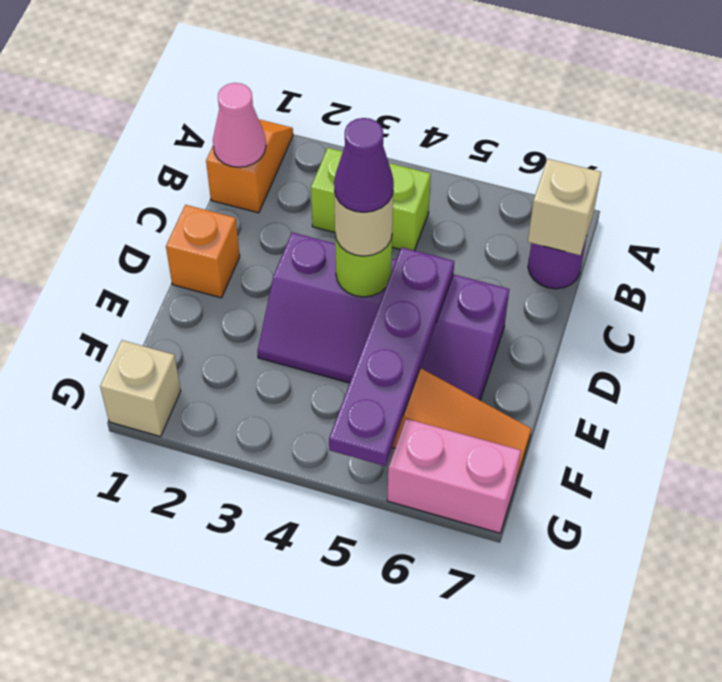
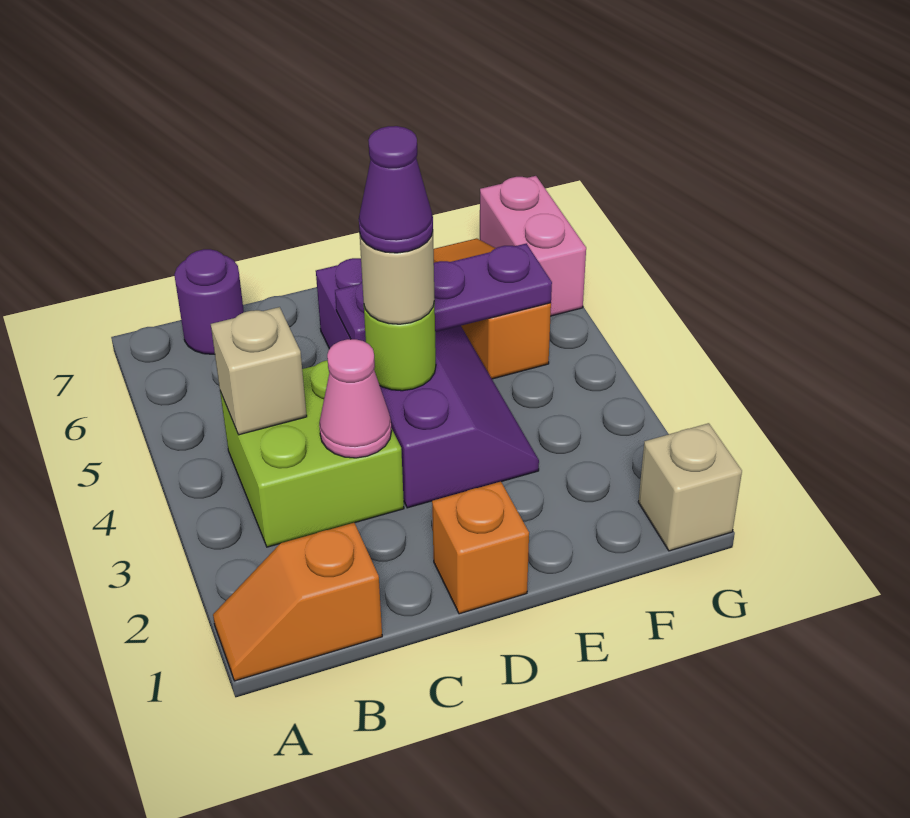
pink 1x1 cone [213,83,266,167] -> pink 1x1 cone moved to [319,339,392,458]
lime 1x2 brick [311,148,431,251] -> lime 2x2 brick [220,360,404,547]
tan 1x1 brick [528,159,601,255] -> tan 1x1 brick moved to [211,307,307,435]
purple 1x4 plate [329,247,454,466] -> purple 1x3 plate [335,244,552,342]

